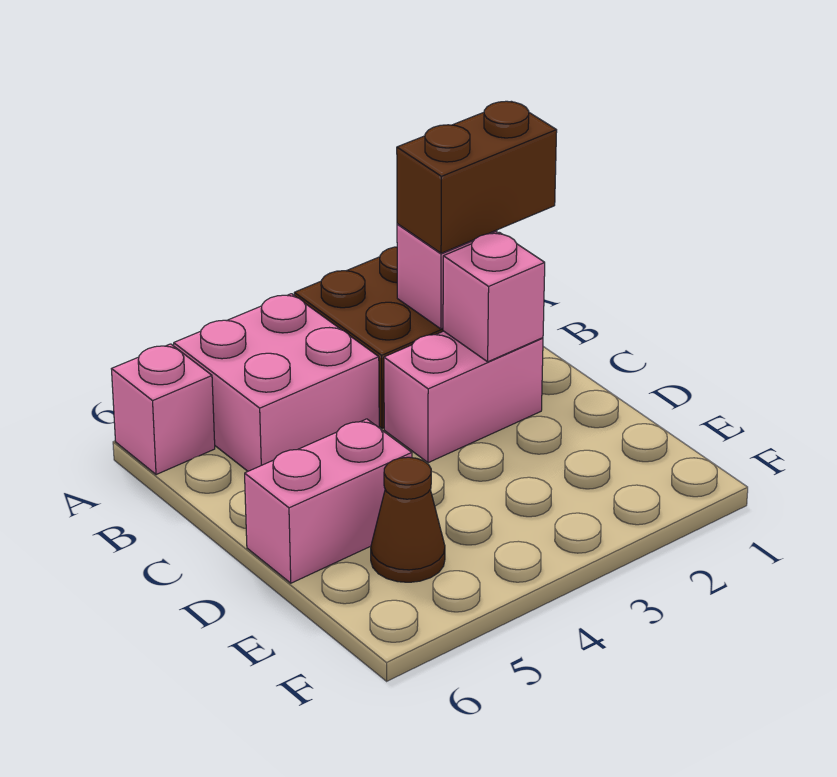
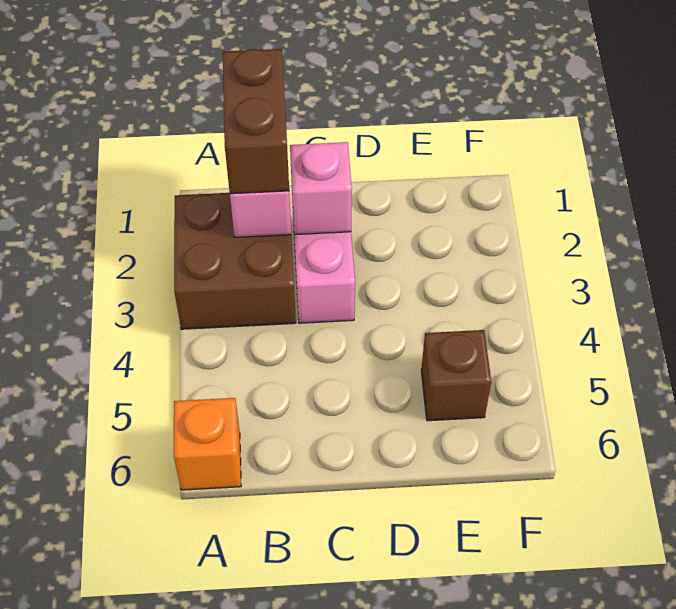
pink 2x2 brick [174,294,379,471] -> none
pink 1x1 brick [112,344,215,475] -> orange 1x1 brick [174,398,241,490]
pink 1x2 brick [245,419,412,583] -> none
brown 1x1 cone [371,457,445,582] -> brown 1x1 brick [421,330,491,421]

